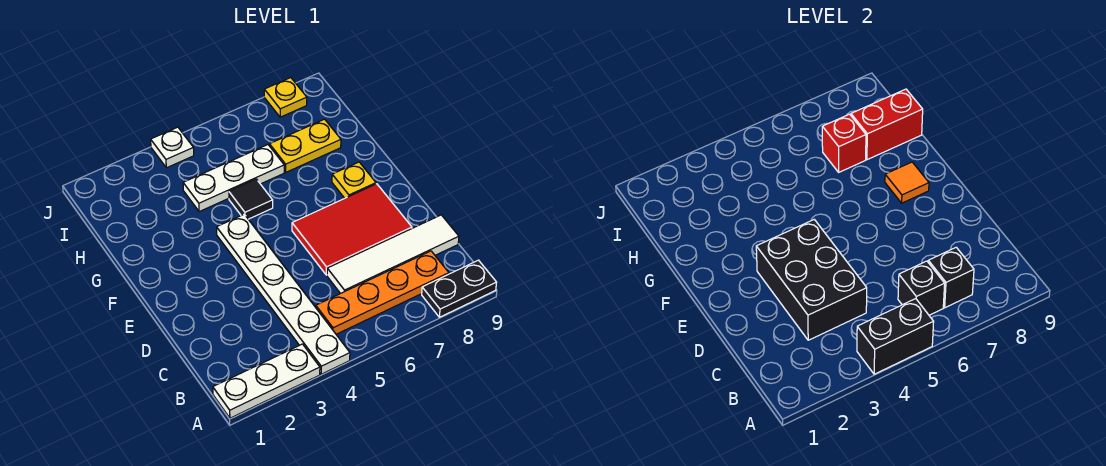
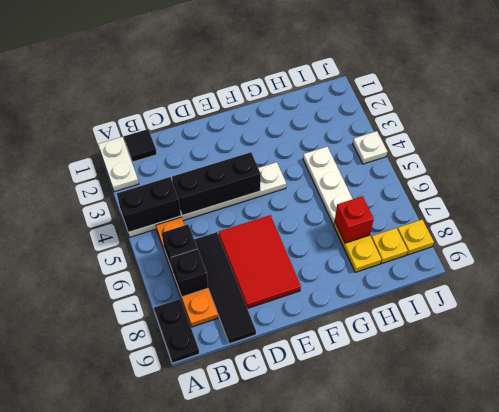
white 1x3 plate [213,344,320,418] -> white 1x2 plate [98,137,139,192]
black 1x2 brick [857,299,934,374] -> black 1x2 brick turned to [117,177,181,232]
black 2x3 brick [756,220,867,340] -> black 1x3 brick [172,152,261,215]
white 1x4 tile [327,215,459,294] -> black 1x4 tile [194,232,256,344]
yellow 1x1 plate [332,162,376,198] -> yellow 1x1 plate moved to [372,228,408,263]
orange 1x1 tile [885,162,929,203] -> none
black 1x1 tile [229,179,273,219] -> black 1x1 tile moved to [124,129,157,162]
red 1x2 brick [851,89,923,160] -> none

